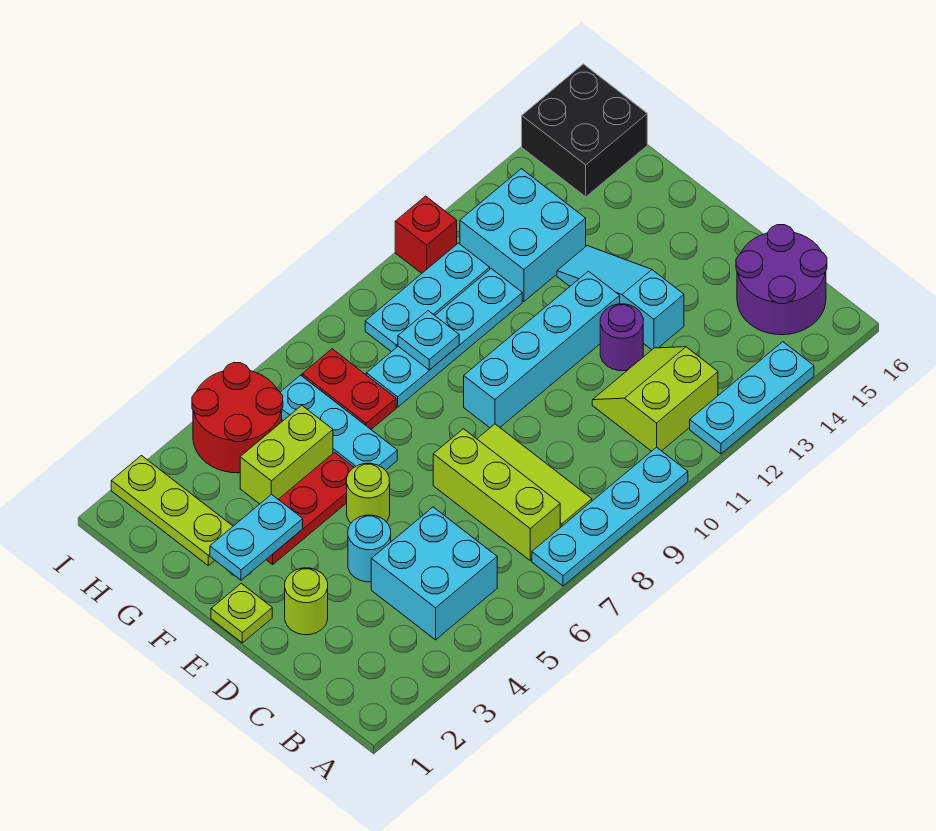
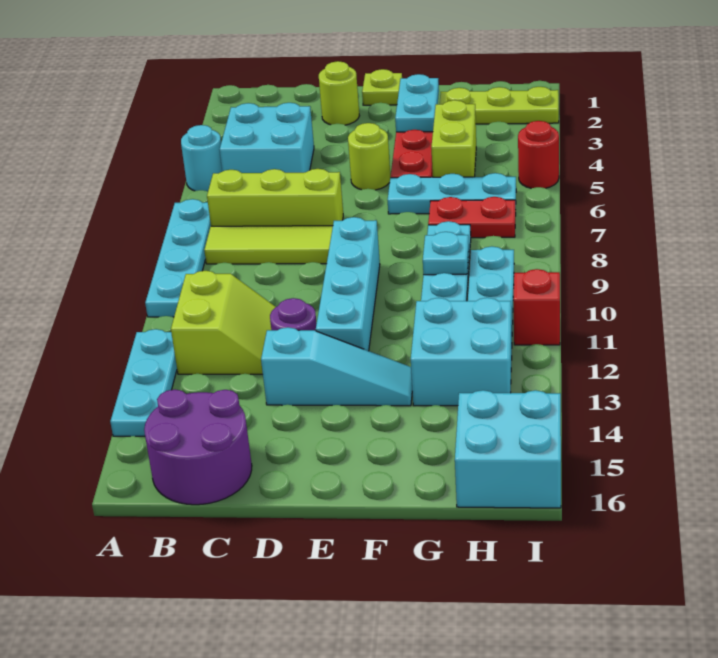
cyan 1x1 round brick [348,515,391,582] -> cyan 1x1 round brick moved to [181,125,222,191]
red 2x2 round brick [192,363,283,473] -> red 1x1 round brick [518,121,559,188]
black 2x2 brick [522,64,647,197] -> cyan 2x2 brick [455,390,561,508]

